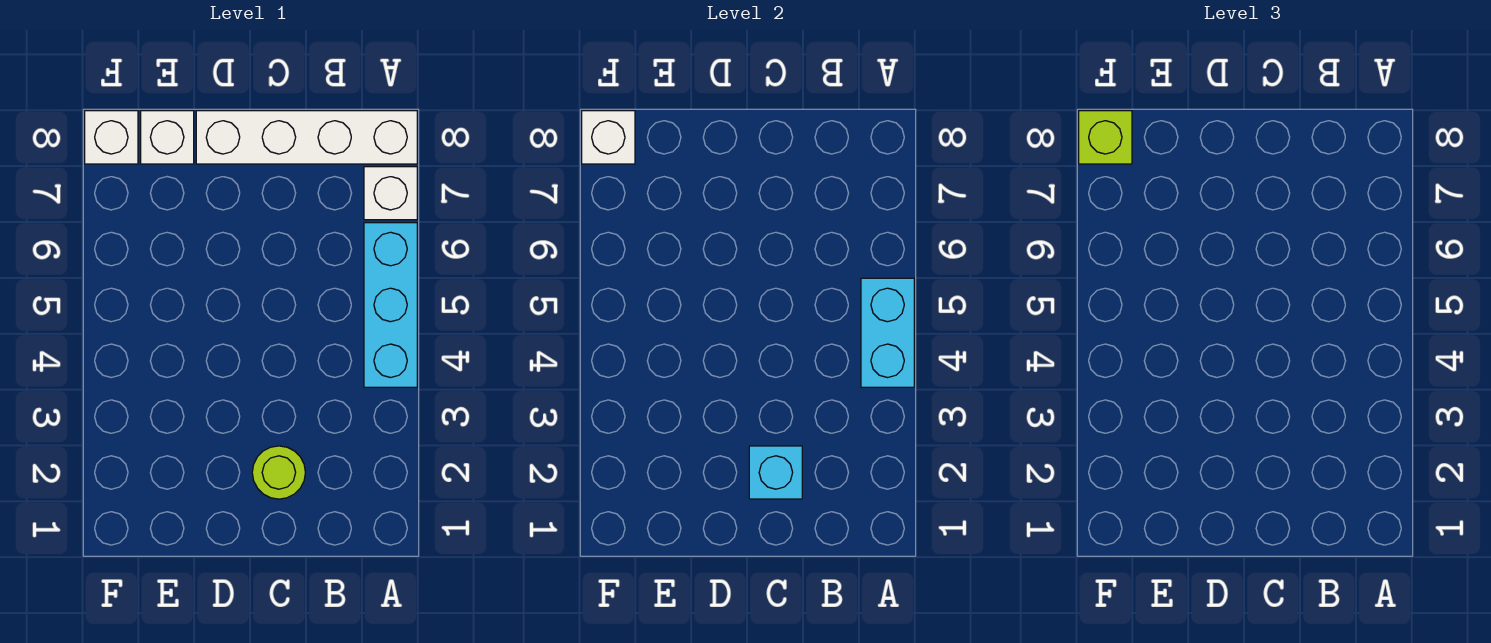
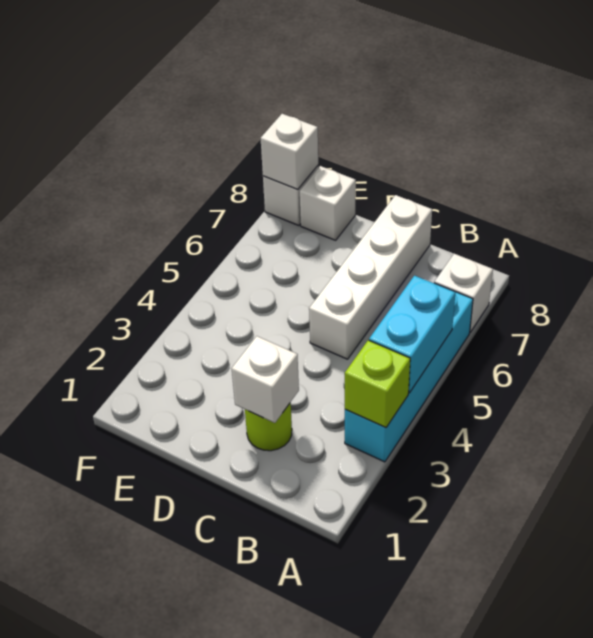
cyan 1x3 brick [364,223,417,387] -> cyan 1x4 brick [345,283,473,462]
white 1x4 brick [196,111,417,164] -> white 1x4 brick turned to [309,195,432,359]
cyan 1x1 brick [749,446,802,499] -> white 1x1 brick [232,336,299,423]
lime 1x1 brick [1079,111,1132,164] -> lime 1x1 brick moved to [345,340,410,428]

